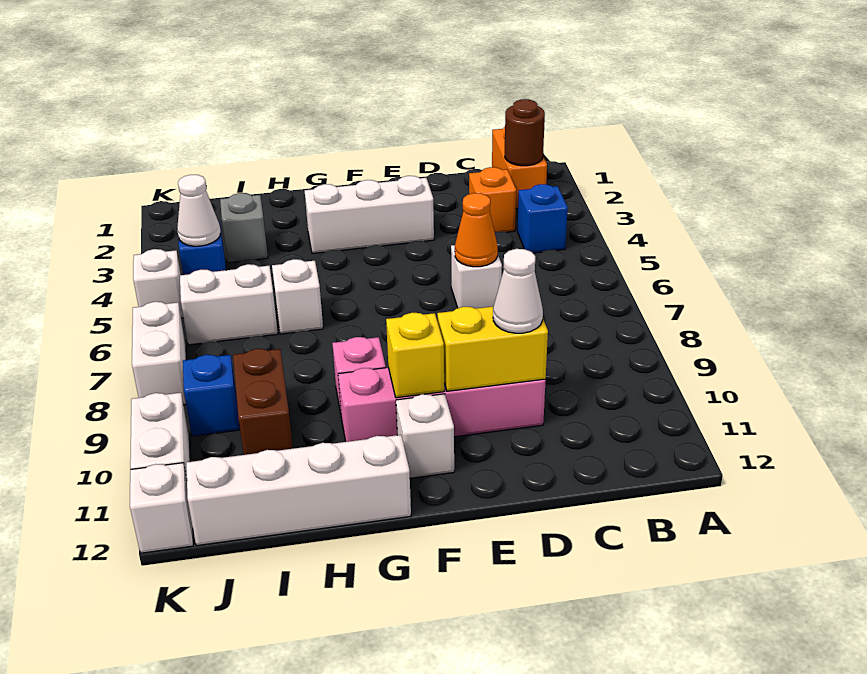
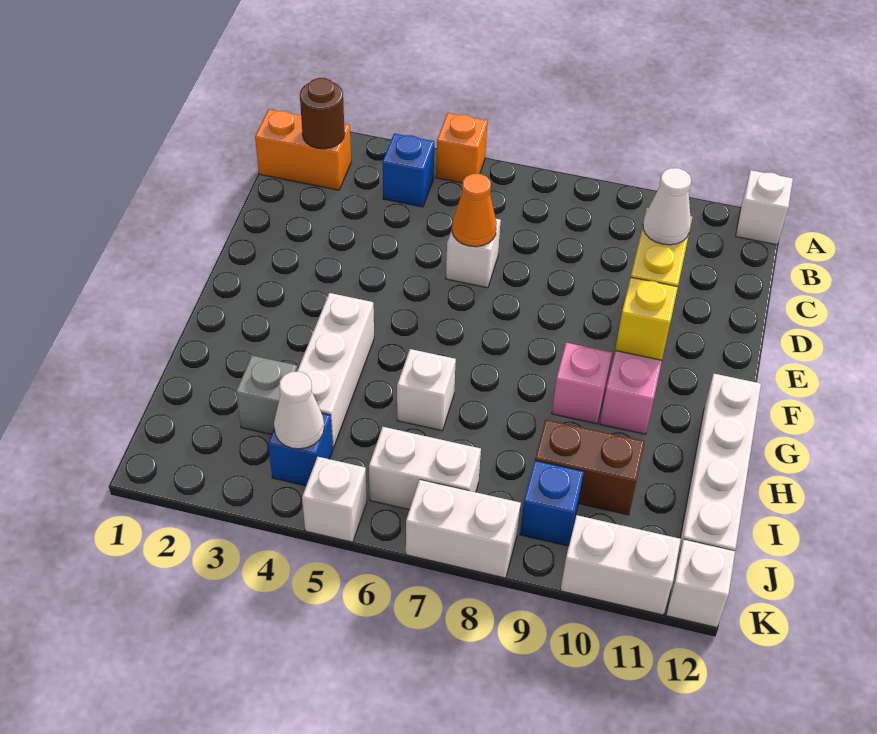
orange 1x1 brick [469,167,516,232] -> orange 1x1 brick moved to [436,113,487,183]
white 1x3 brick [305,176,434,254] -> white 1x3 brick moved to [297,293,374,448]
white 1x1 brick [396,394,454,478] -> white 1x1 brick moved to [736,170,793,245]
white 1x2 brick [180,264,278,345] -> white 1x2 brick turned to [369,427,481,510]

